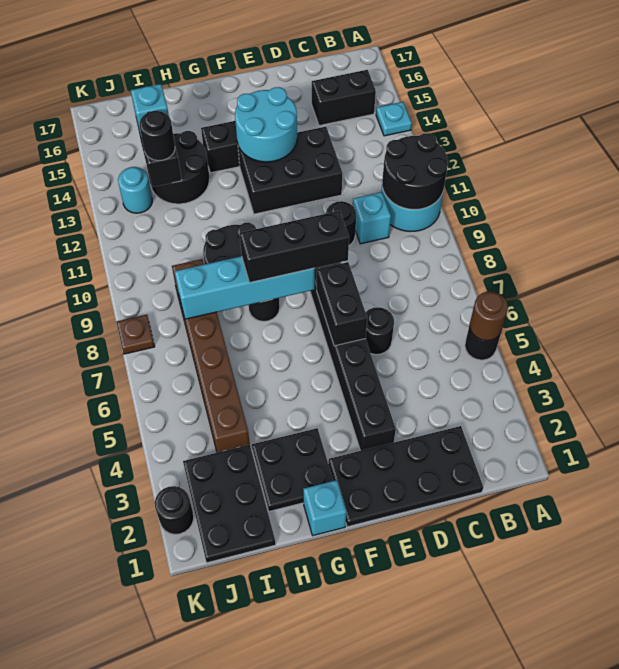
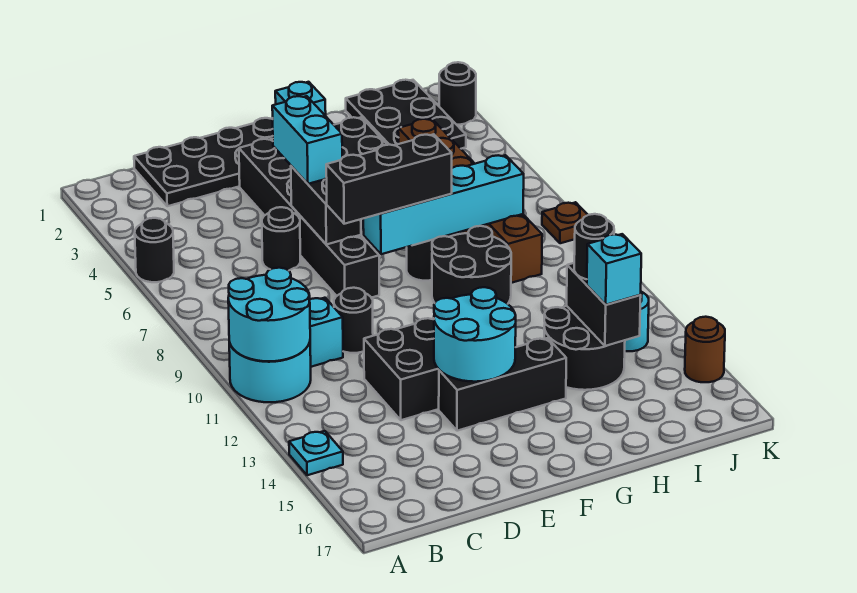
brown 1x1 round brick [470,291,508,341] -> brown 1x1 round brick moved to [685,317,725,382]
black 2x2 round brick [382,133,448,209] -> cyan 2x2 round brick [228,268,310,361]
black 1x2 brick [312,70,376,126] -> none
none -> cyan 1x2 brick [272,96,342,184]

